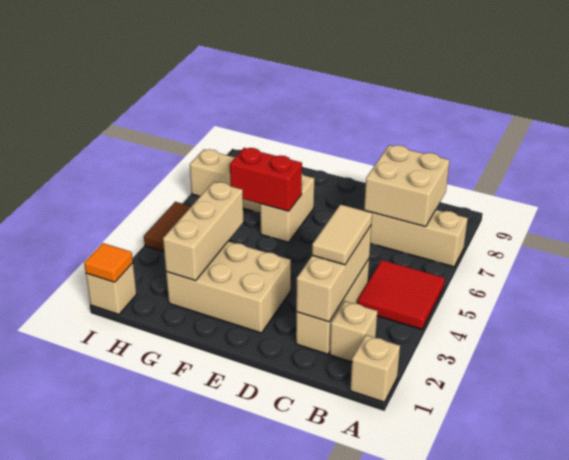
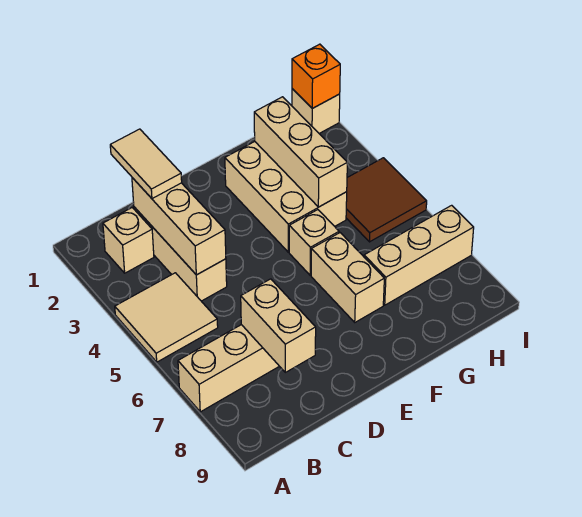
tan 1x1 brick [350,335,400,402] -> tan 1x1 brick moved to [289,210,339,275]
red 2x2 tile [357,260,445,329] -> tan 2x2 tile [115,273,218,362]
tan 2x2 brick [364,145,450,227] -> tan 1x2 brick [241,279,316,372]
tan 1x2 tile [312,204,372,265] -> tan 1x2 tile moved to [110,129,182,199]
tan 2x3 brick [166,241,291,333] -> tan 2x3 brick turned to [225,142,347,252]
red 1x2 brick [230,148,302,211] -> none
orange 1x1 tile [84,243,133,282] -> orange 1x1 brick [292,44,340,108]

